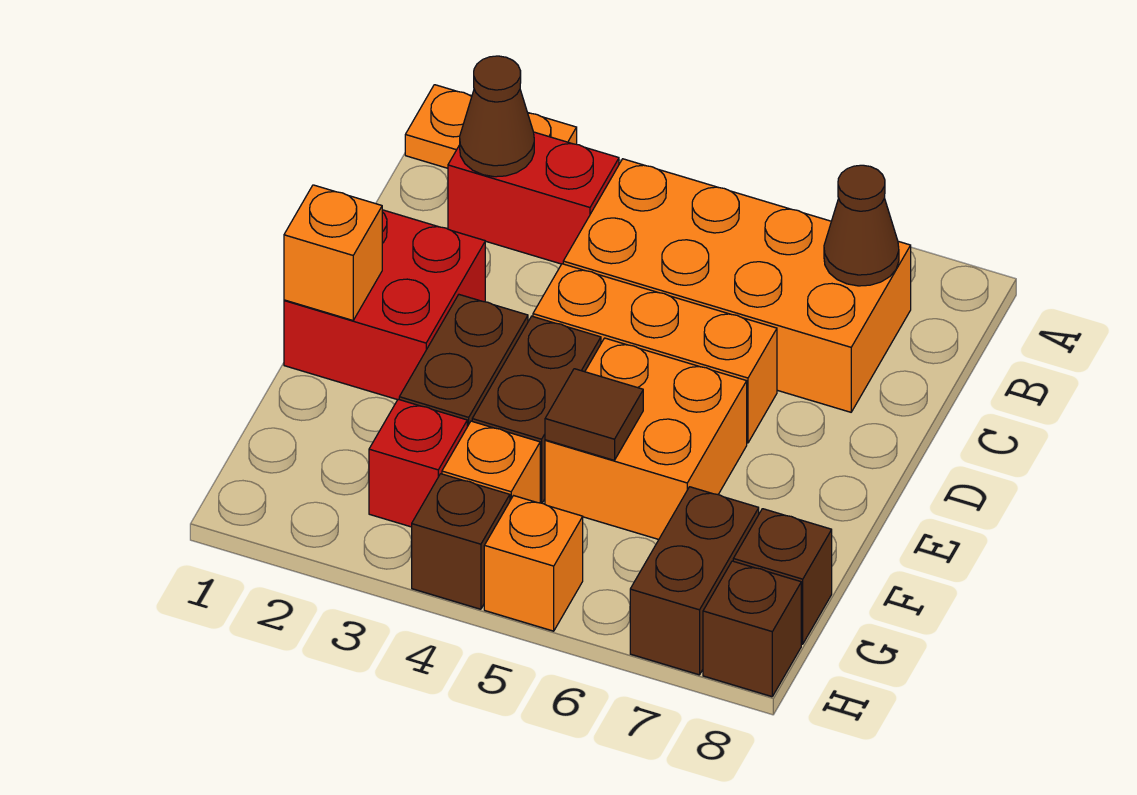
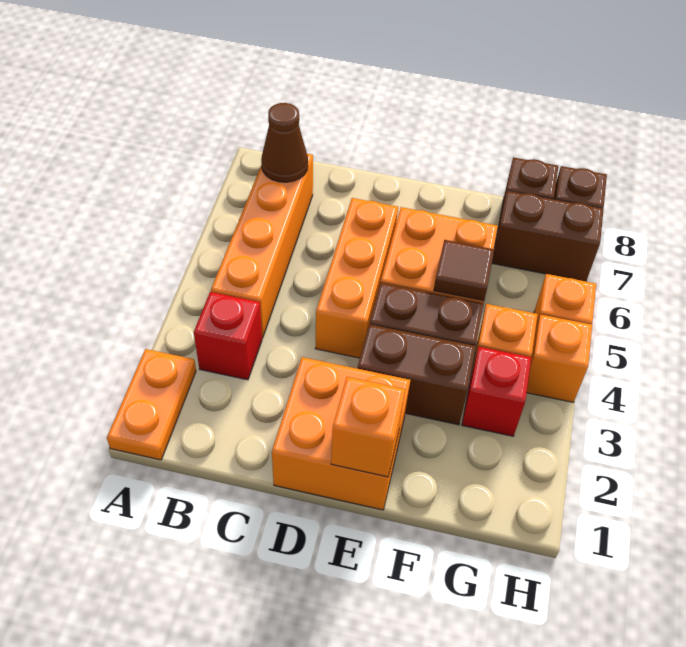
red 1x2 brick [448,132,619,264] -> red 1x1 brick [194,292,262,380]
brown 1x1 cone [460,56,534,177] -> none
orange 2x4 brick [563,159,911,412] -> orange 1x4 brick [211,154,313,338]
red 2x2 brick [284,210,485,400] -> orange 2x2 brick [272,357,410,510]
brown 1x1 brick [412,474,510,609] -> orange 1x1 brick [527,315,592,402]

